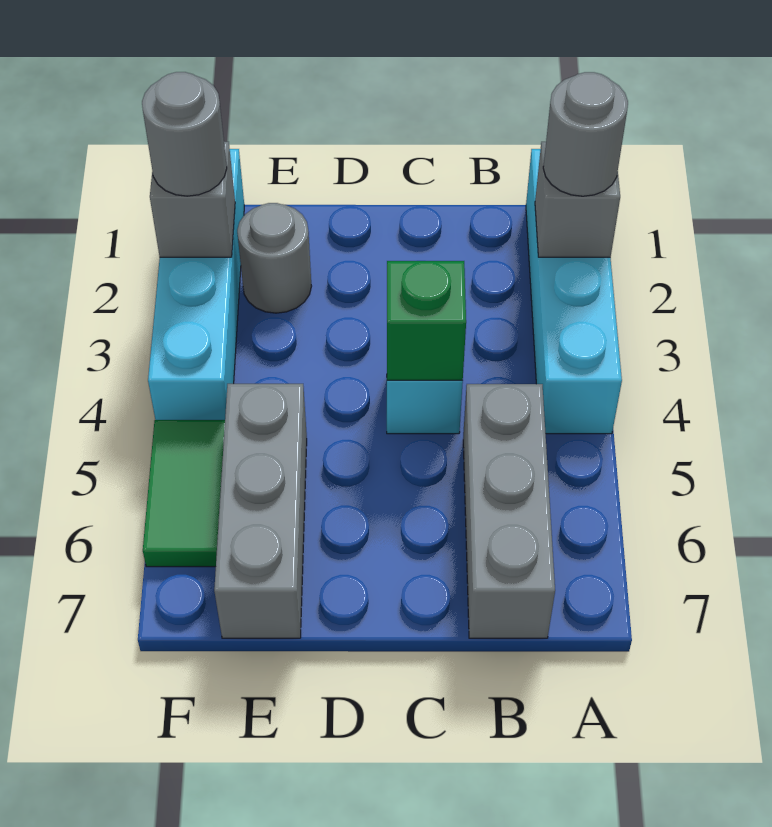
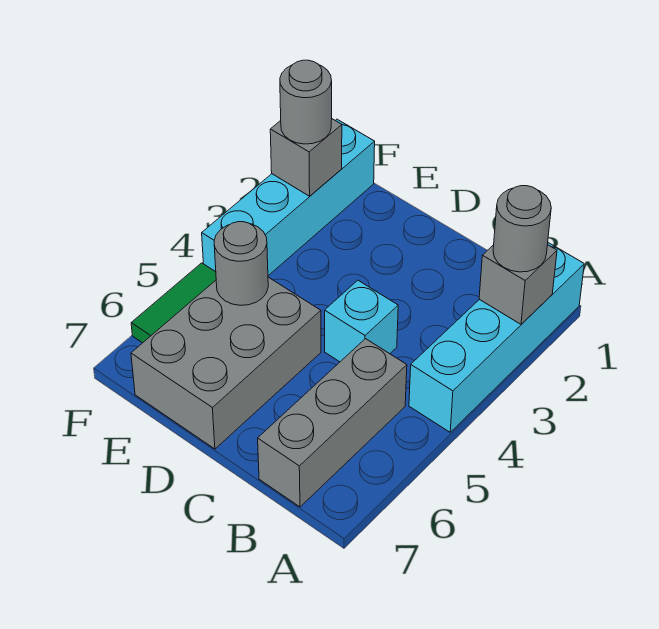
green 1x1 brick [387,261,466,380] -> none
grey 1x1 round brick [237,203,311,313] -> grey 1x1 round brick moved to [214,222,268,305]
grey 1x3 brick [214,384,307,638] -> grey 2x3 brick [131,277,321,449]

